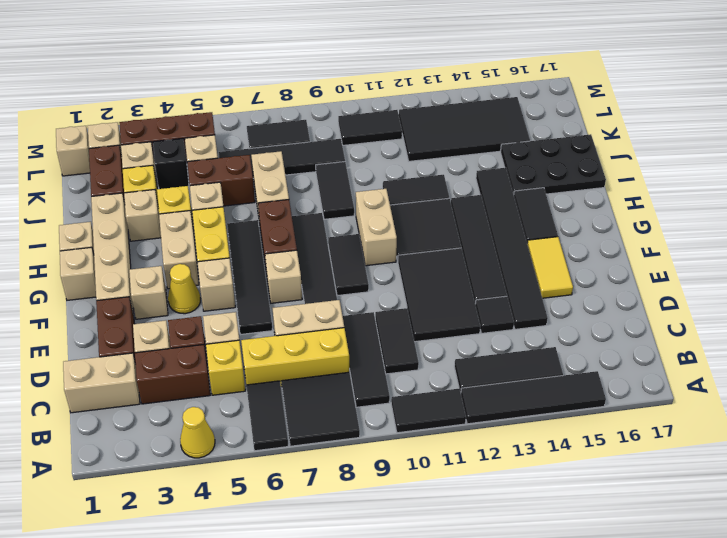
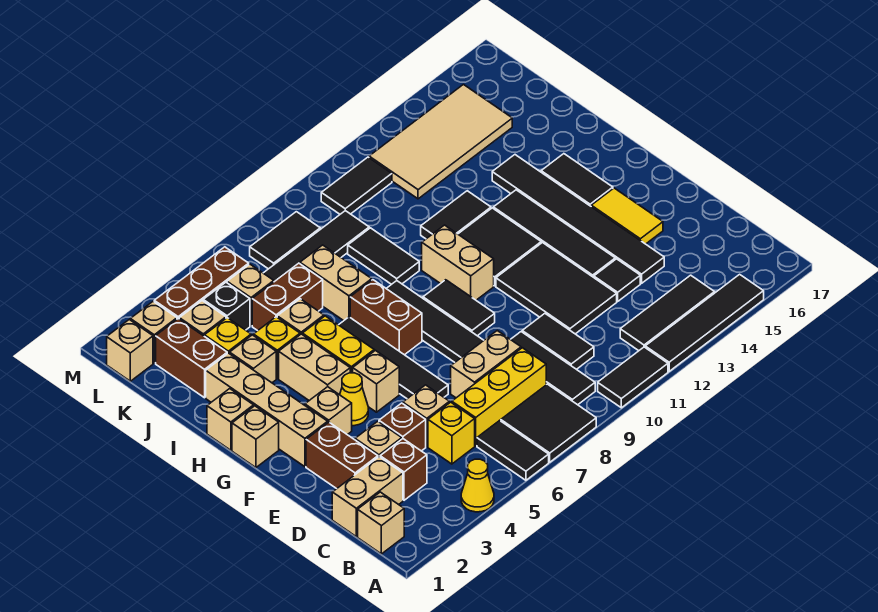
brown 1x2 brick [135,345,210,404] -> brown 1x1 brick [380,439,427,500]
tan 1x1 brick [265,250,302,303] -> tan 1x1 brick moved to [358,492,404,554]
black 2x3 plate [501,134,606,194] -> none
black 2x4 tile [399,97,530,161] -> tan 2x4 tile [369,85,512,199]

